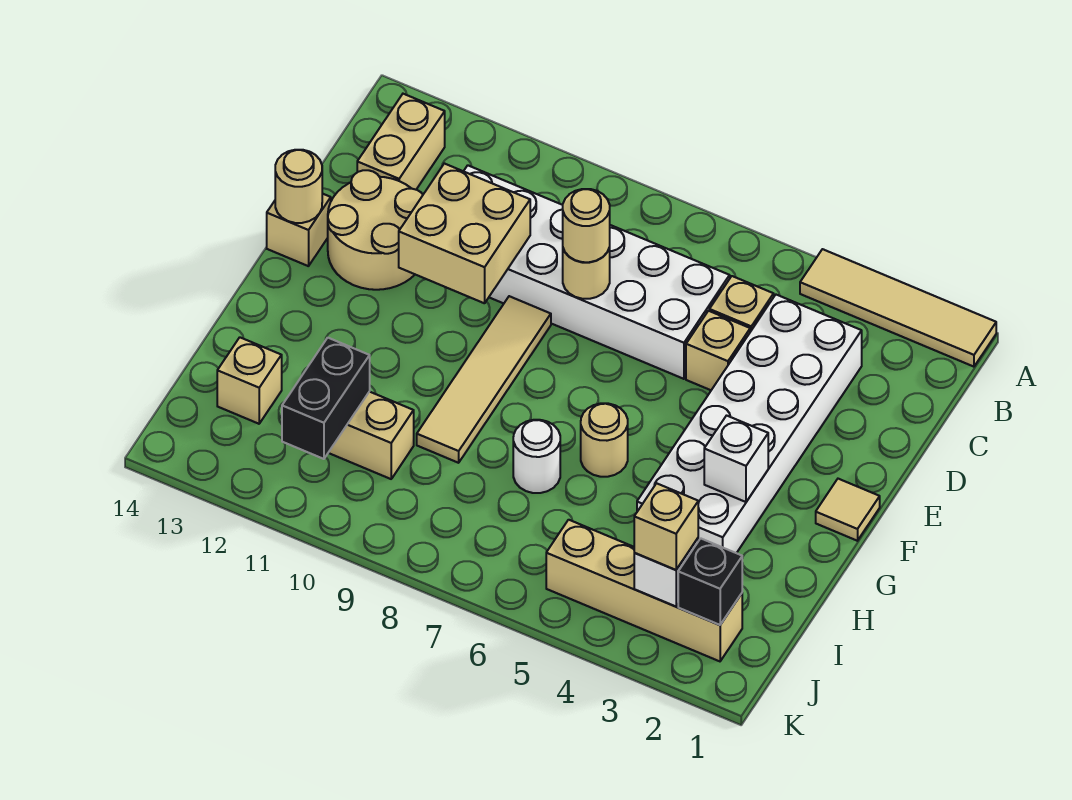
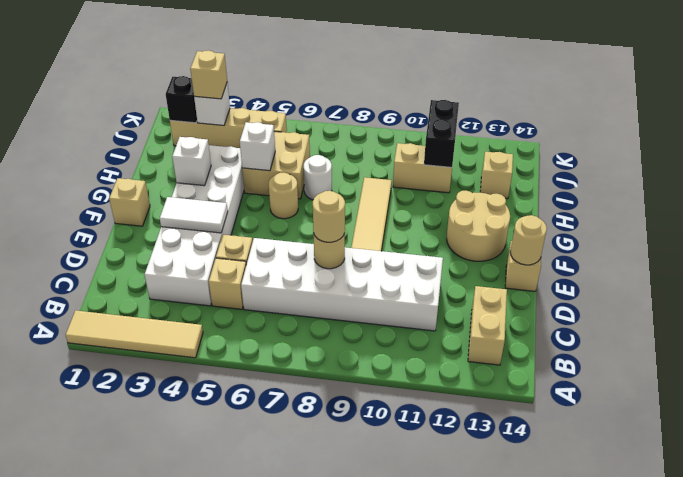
tan 2x2 brick [399,163,530,303] -> tan 2x2 brick moved to [242,132,310,199]
tan 2x2 round brick [328,170,423,290] -> tan 2x2 round brick moved to [447,191,510,261]
none -> white 1x2 tile [160,197,228,233]
tan 1x1 tile [816,479,880,541] -> tan 1x1 brick [109,178,150,226]
none -> white 1x1 brick [240,122,275,171]

